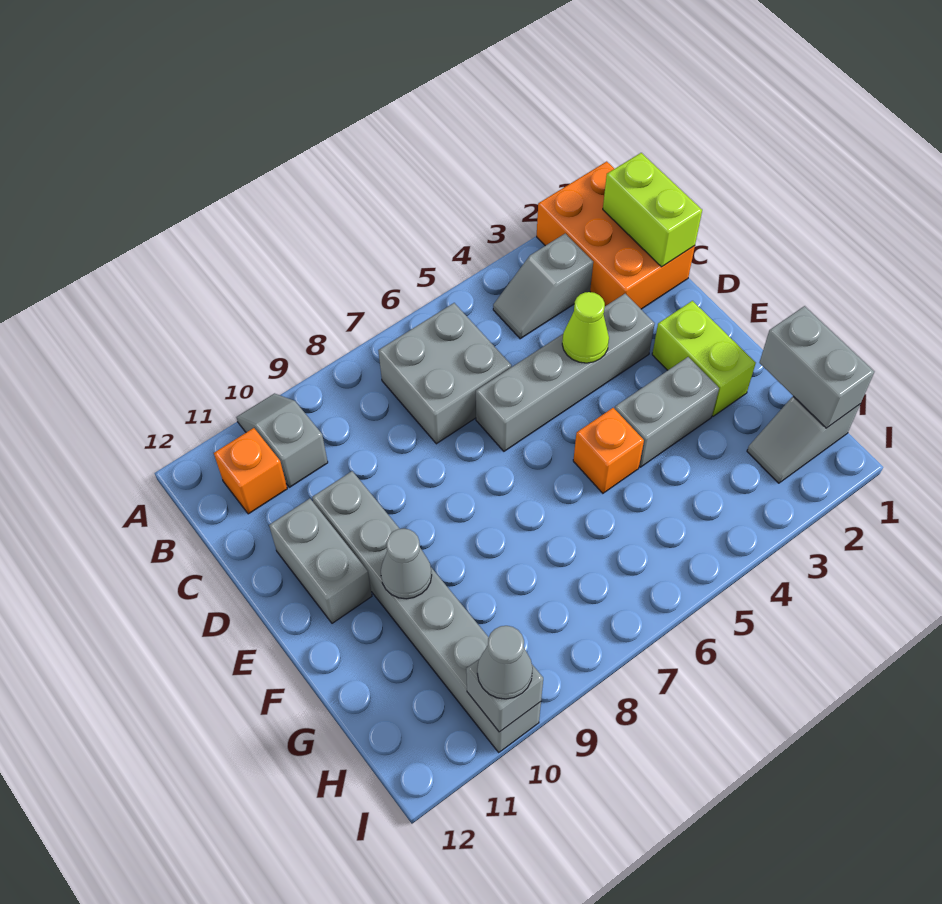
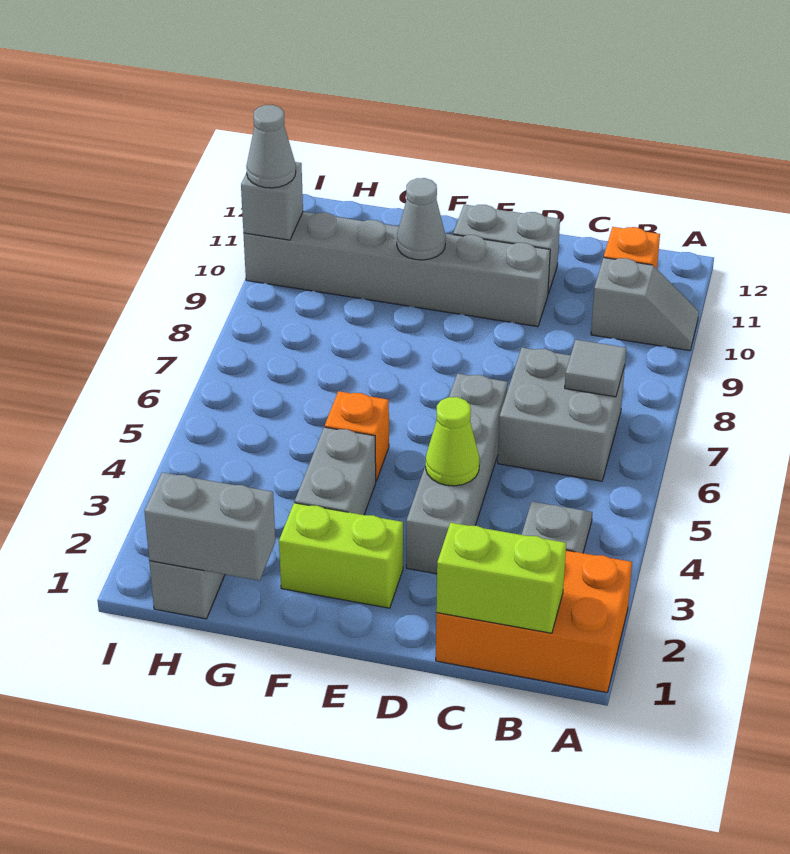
none -> grey 1x1 tile [565,340,626,397]

